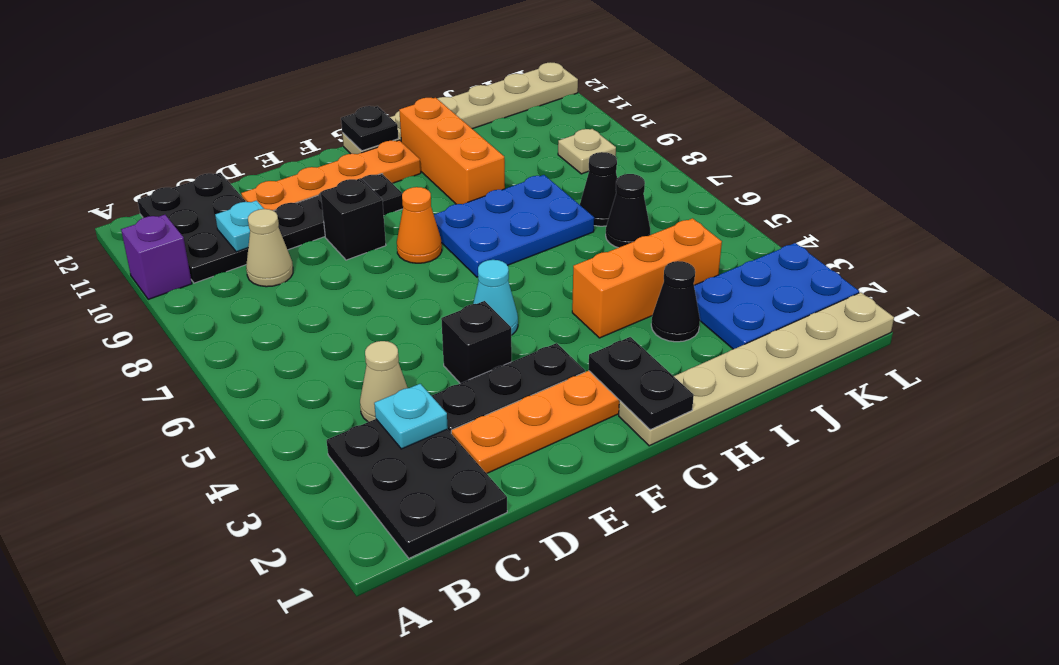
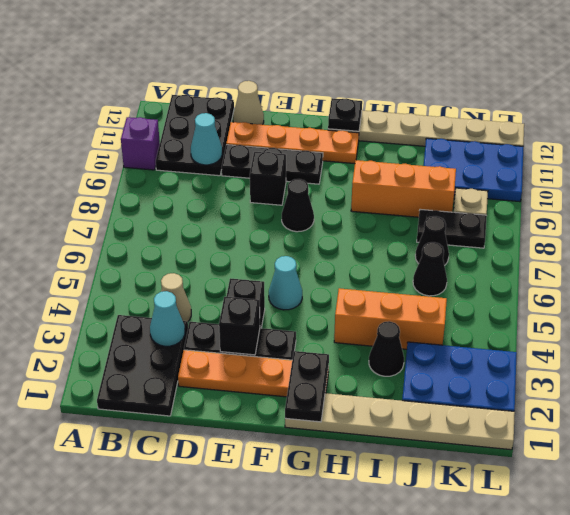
cyan 1x1 plate [374,384,448,449] -> cyan 1x1 cone [150,291,185,346]
tan 1x1 cone [246,209,293,287] -> tan 1x1 cone moved to [233,81,264,125]
cyan 1x1 plate [215,201,264,252] -> cyan 1x1 cone [191,113,222,165]
none -> black 1x1 brick [219,297,260,355]
orange 1x1 cone [397,187,442,263] -> black 1x1 cone [282,179,314,232]
blue 2x3 plate [434,175,594,277] -> blue 2x3 plate moved to [424,138,523,202]
orange 1x3 brick [399,98,505,204] -> orange 1x3 brick turned to [351,160,456,217]
none -> black 1x2 plate [417,209,487,248]

